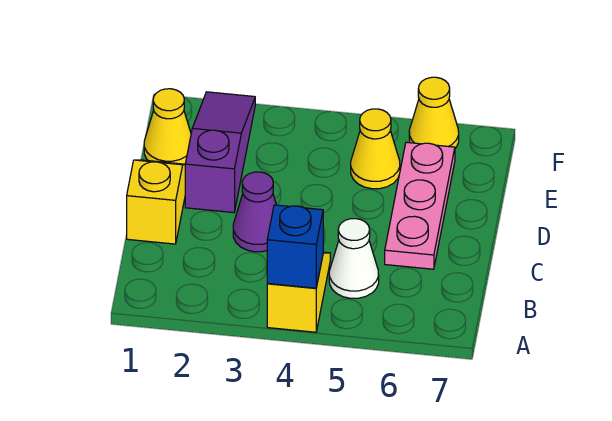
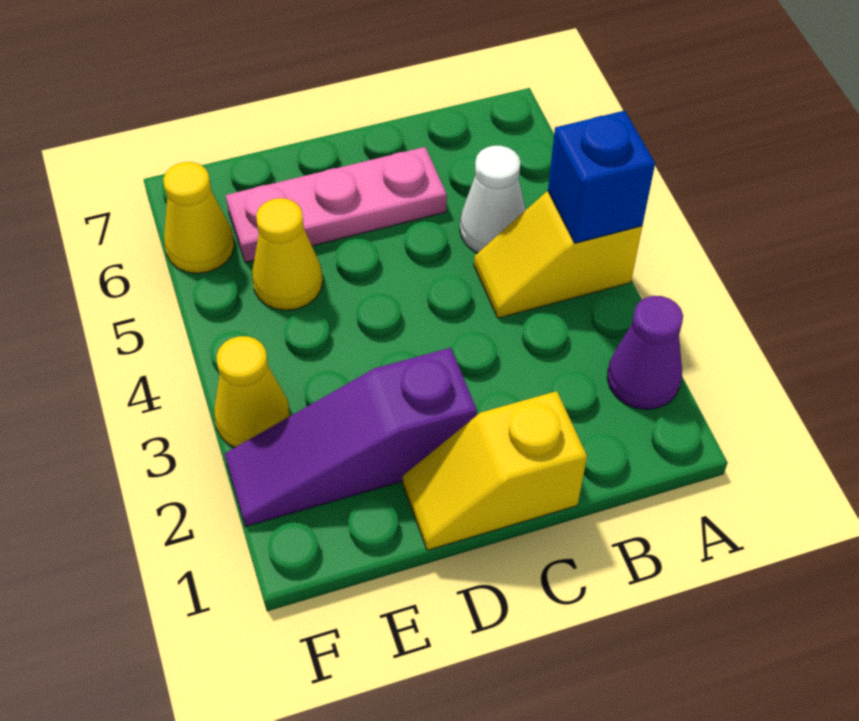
purple 1x1 cone [233,172,276,252] -> purple 1x1 cone moved to [607,296,683,410]
yellow 1x1 cone [144,89,191,164] -> yellow 1x1 cone moved to [214,336,290,447]

